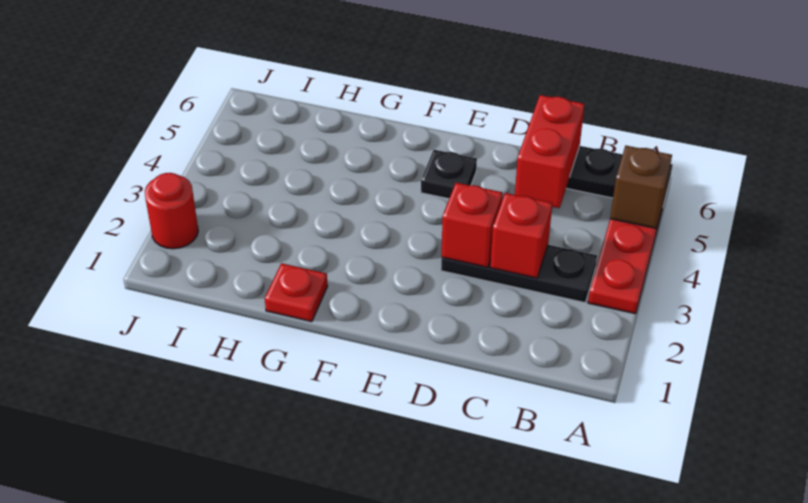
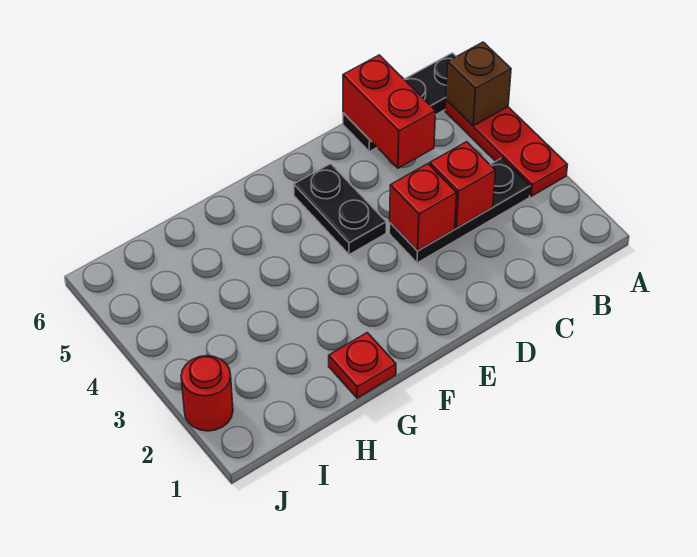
black 1x1 plate [421,150,477,199] -> black 1x2 plate [294,164,386,255]

